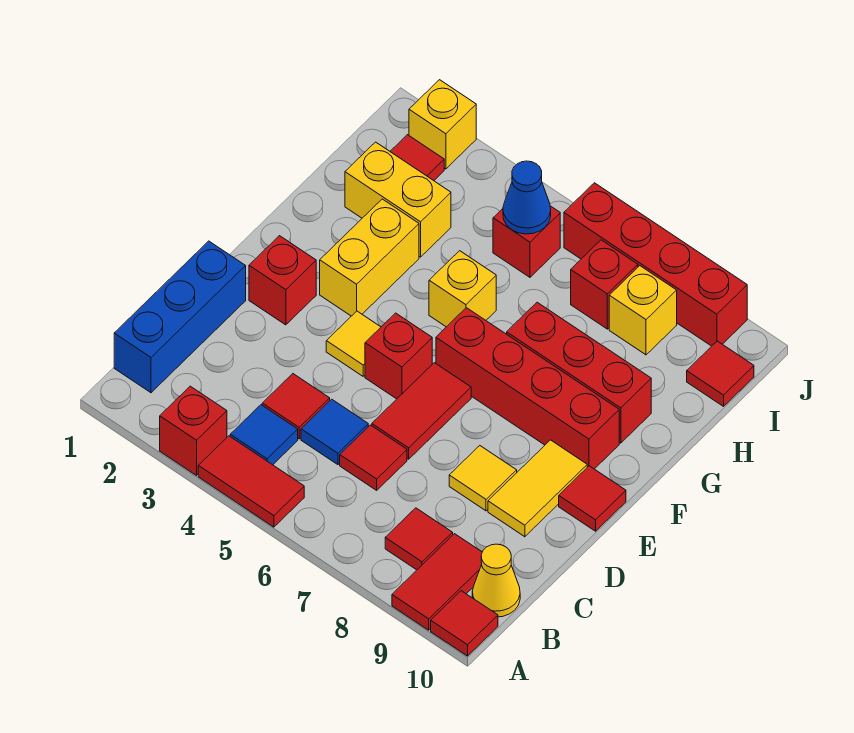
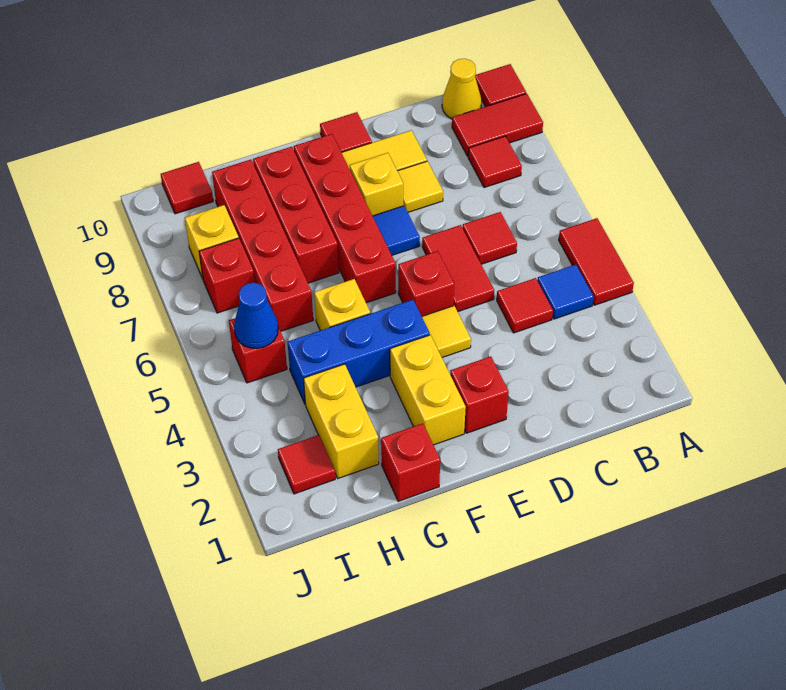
red 1x1 brick [160,386,227,475] -> red 1x1 brick moved to [381,423,440,501]
blue 1x3 brick [114,241,246,393] -> blue 1x3 brick moved to [288,300,430,404]
blue 1x1 tile [301,399,368,465] -> blue 1x1 tile moved to [373,206,420,255]
red 1x2 tile [372,363,471,459] -> red 1x2 tile turned to [422,225,494,312]
yellow 1x2 brick [320,199,419,316] -> yellow 1x2 brick turned to [390,335,466,445]
yellow 1x1 brick [409,80,476,169] -> yellow 1x1 brick moved to [350,153,403,216]
red 1x4 brick [564,183,747,346] -> red 1x4 brick moved to [212,160,313,331]

